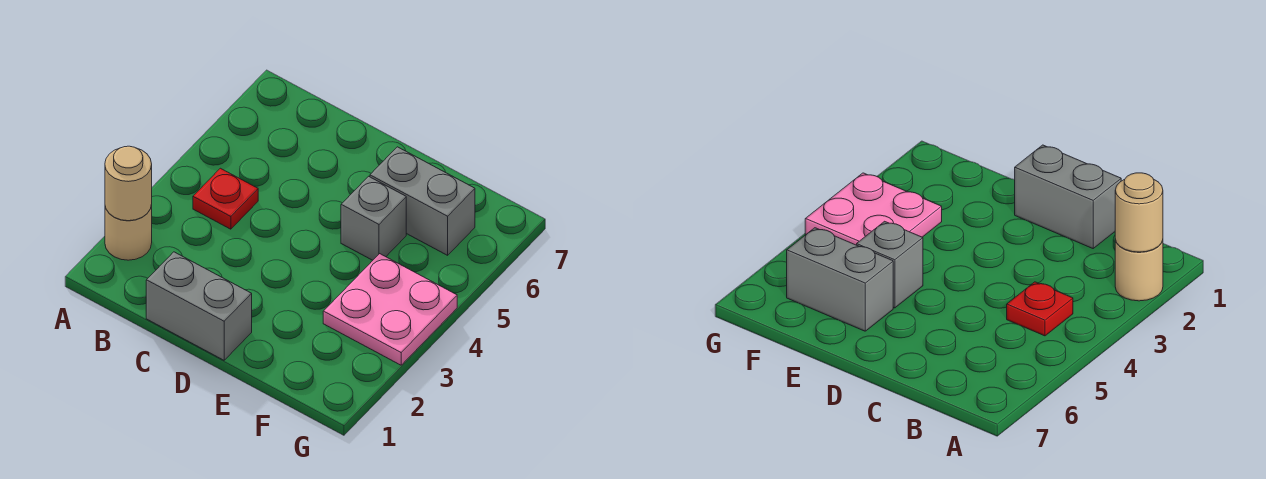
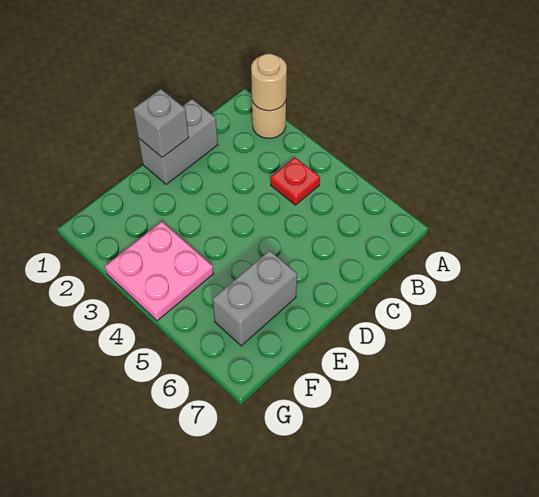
grey 1x1 brick [341,176,406,260] -> grey 1x1 brick moved to [133,89,189,158]

